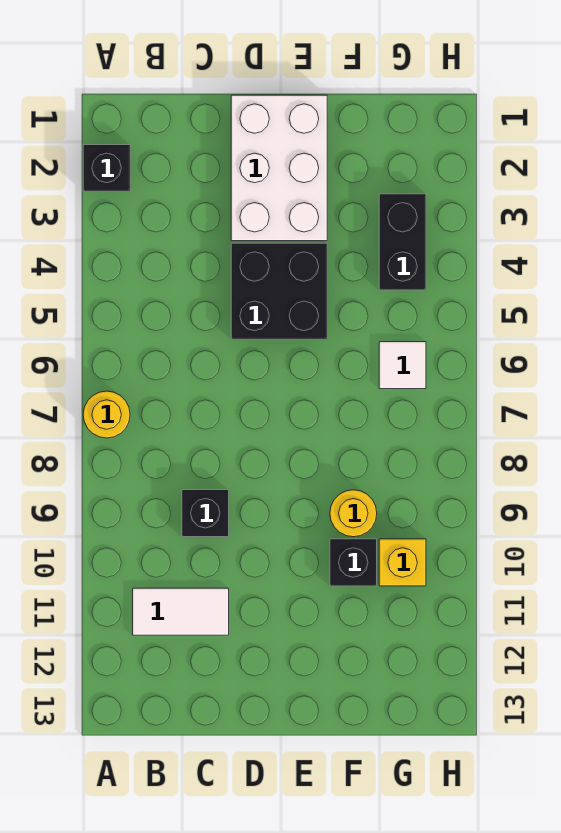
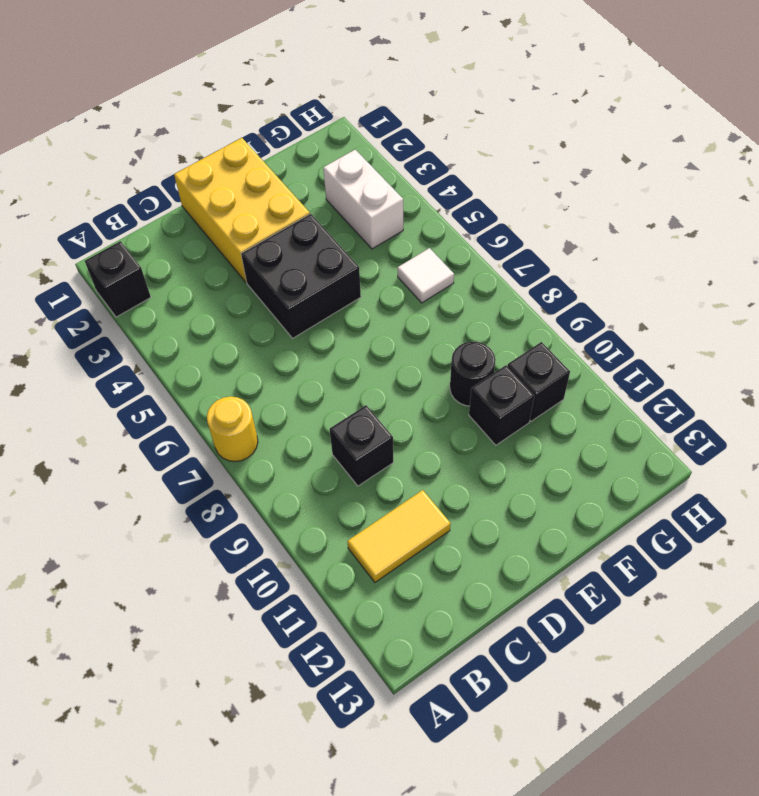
white 1x2 tile [133,588,229,635] -> yellow 1x2 tile [347,490,451,582]
white 2x3 brick [231,95,327,241] -> yellow 2x3 brick [174,138,310,282]
yellow 1x1 round brick [330,490,377,537] -> black 1x1 round brick [450,342,496,406]
black 1x2 brick [379,194,426,290] -> white 1x2 brick [323,150,403,249]
yellow 1x1 brick [379,539,426,586] -> black 1x1 brick [507,342,570,421]

